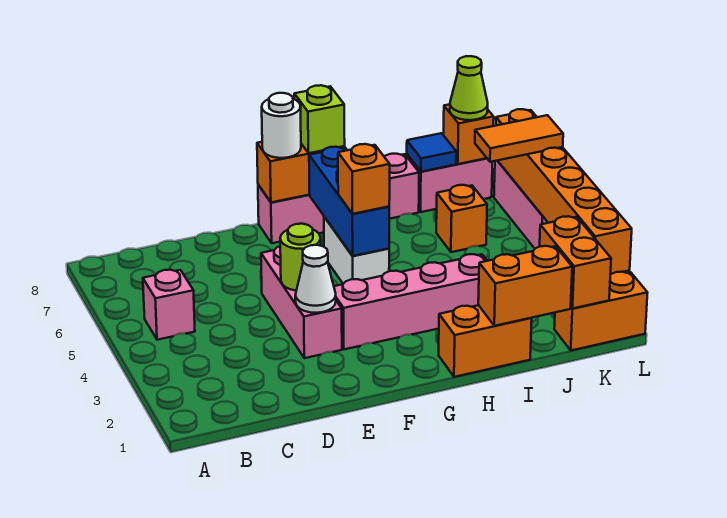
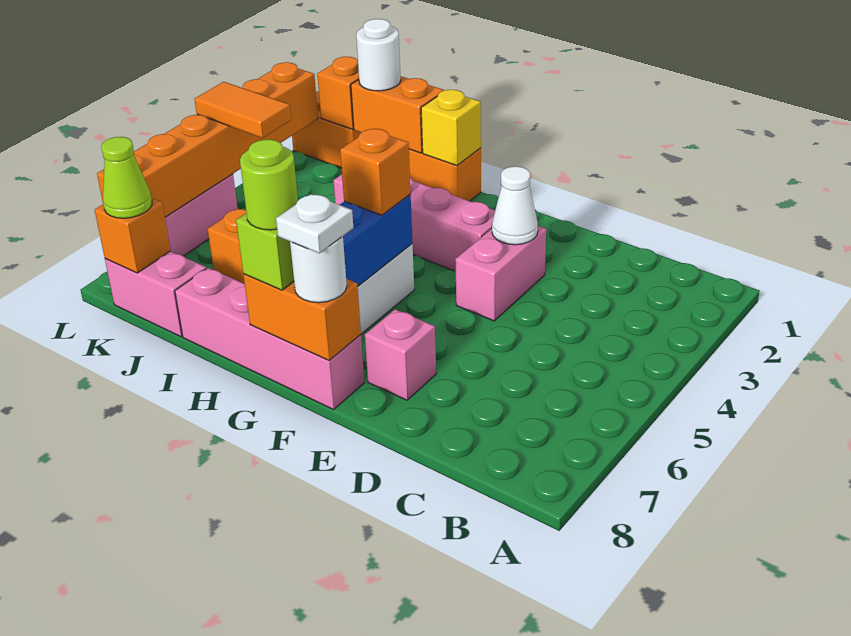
pink 1x1 brick [143,270,195,340] -> pink 1x1 brick moved to [365,309,436,400]
pink 1x3 brick [261,246,342,358] -> pink 1x2 brick [455,226,546,321]
lime 1x1 round brick [280,224,321,291] -> lime 1x1 round brick moved to [240,139,298,230]
none -> white 1x1 plate [276,194,353,253]
none -> yellow 1x1 brick [421,90,481,165]
none -> white 1x1 round brick [356,19,401,91]
blue 1x1 tile [407,133,456,172] -> none
orange 1x2 brick [540,216,611,309] -> orange 1x1 brick [317,57,359,129]
orange 1x2 tile [475,115,563,162] -> orange 1x2 tile moved to [195,82,291,138]

